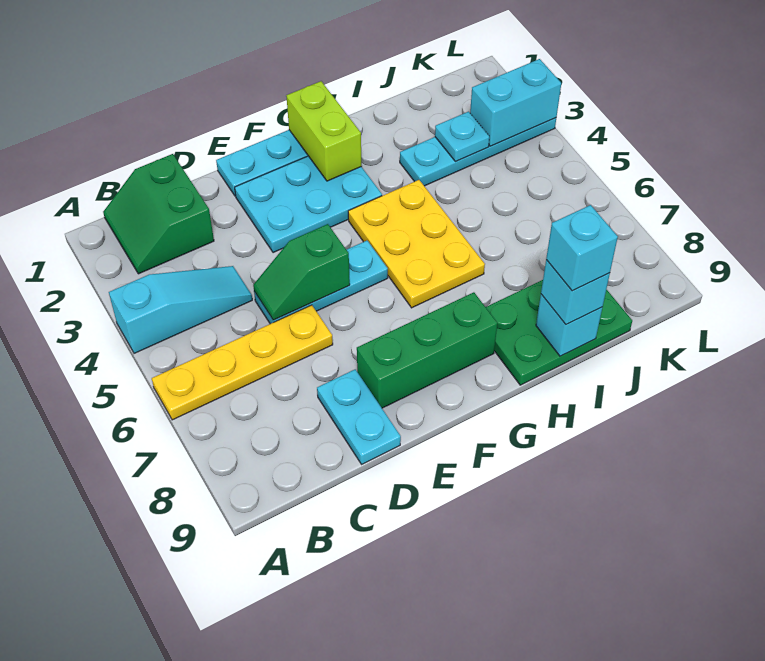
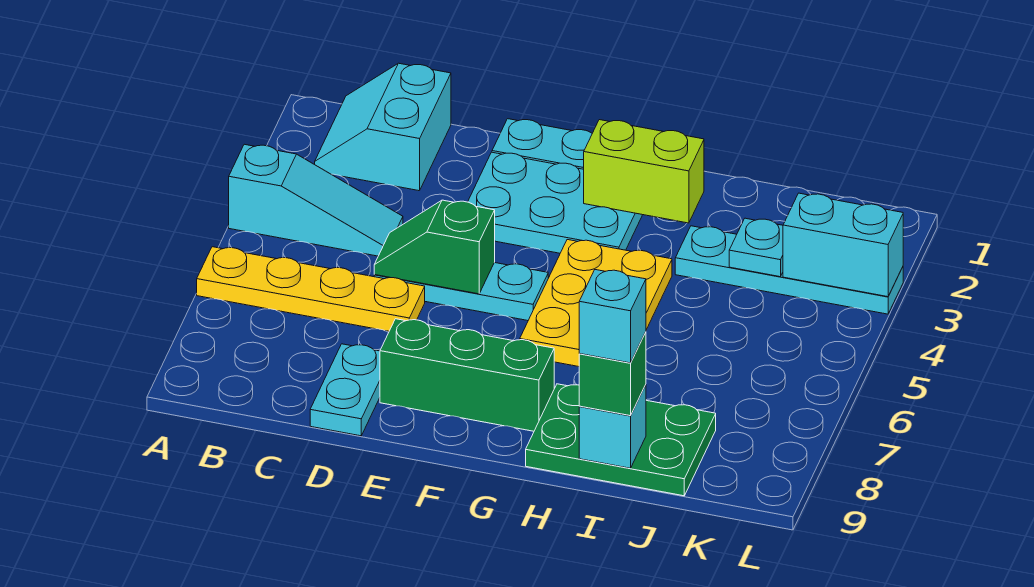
green 2x2 slope [103,154,214,274] -> cyan 2x2 slope [315,63,451,191]
lime 1x2 brick [286,81,361,181] -> lime 1x2 brick turned to [584,120,704,223]
cyan 1x1 brick [541,260,610,325] -> green 1x1 brick [579,332,646,416]

